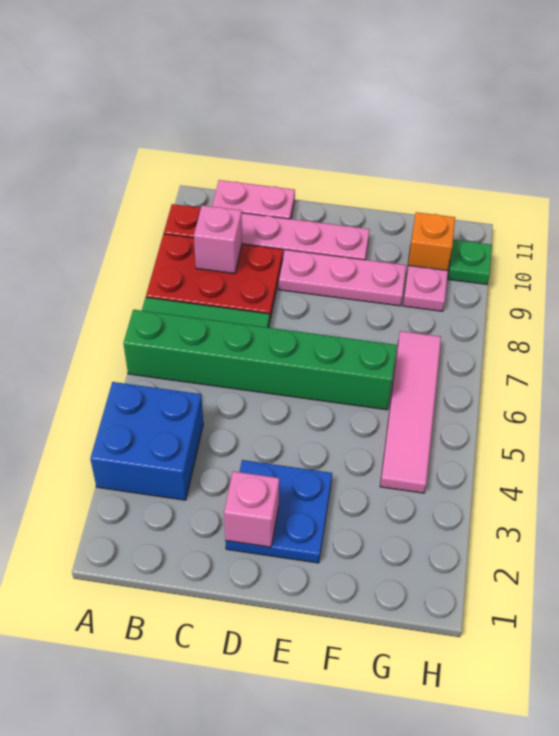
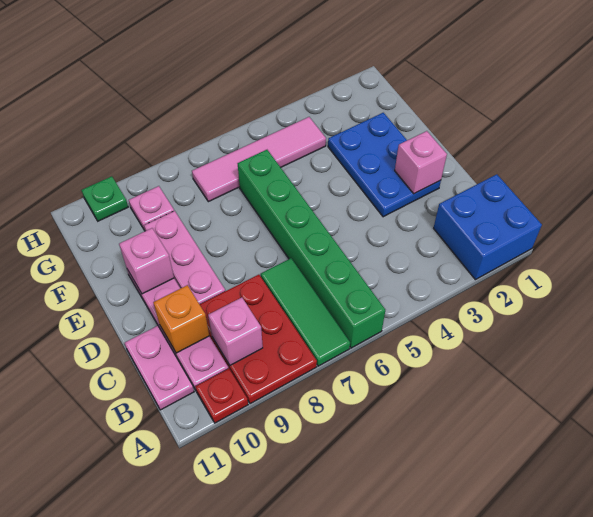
blue 2x2 brick [90,382,203,500] -> blue 2x2 brick moved to [434,174,542,280]
blue 2x2 plate [226,460,332,563] -> blue 2x3 plate [328,113,441,217]
none -> pink 1x1 brick [119,228,174,294]
orange 1x1 brick [408,212,455,270] -> orange 1x1 brick moved to [153,285,209,353]

